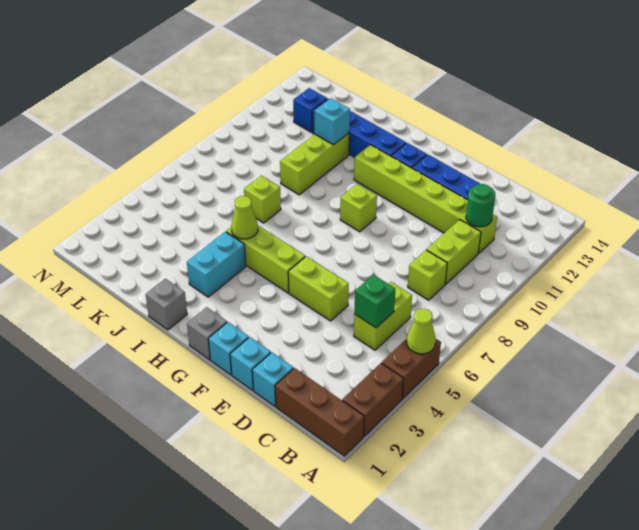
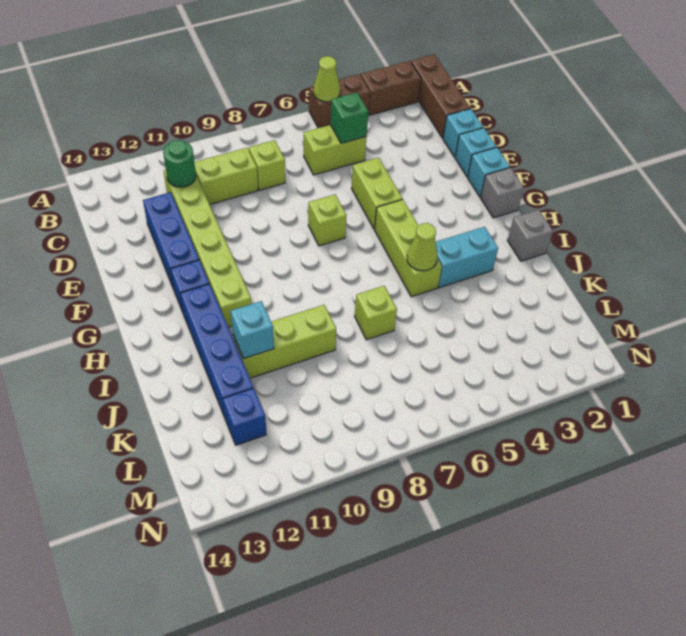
lime 1x1 brick [340,184,377,232] -> lime 1x1 brick moved to [308,194,347,246]

